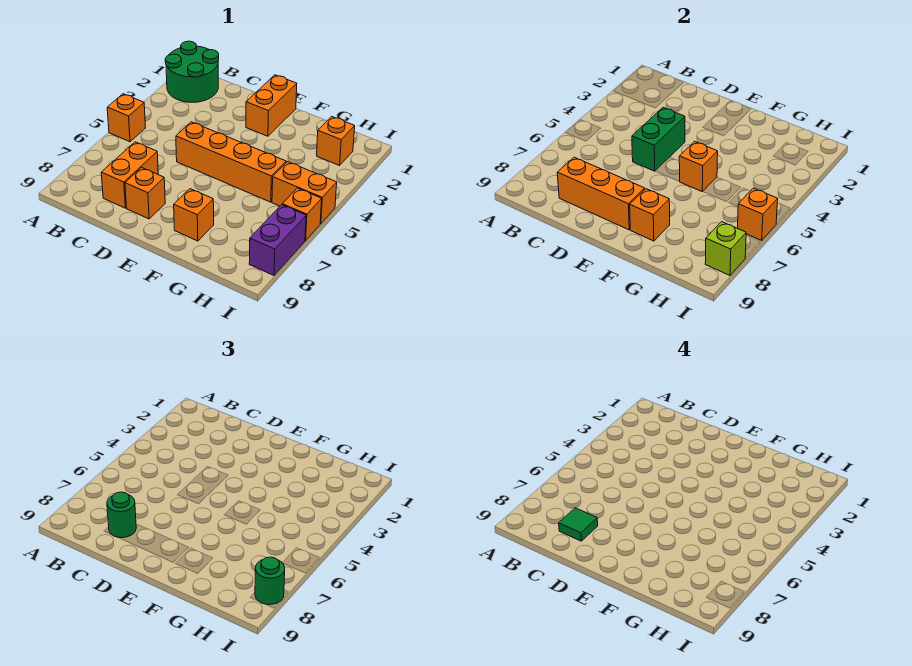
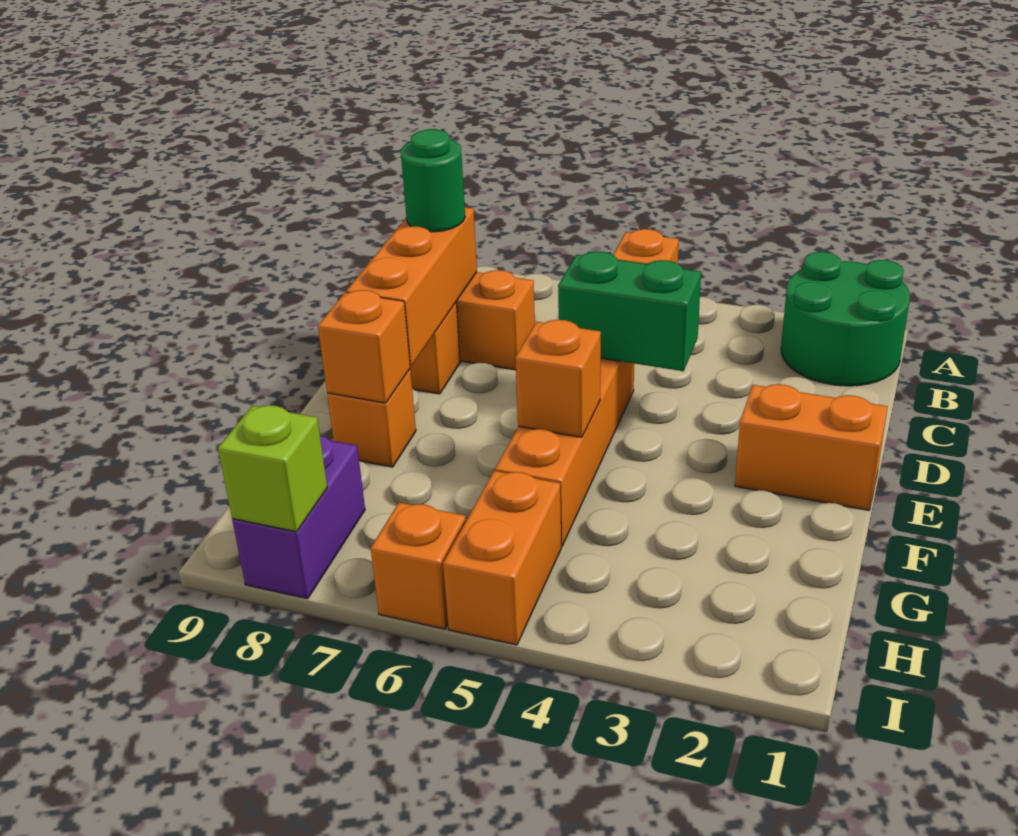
green 1x1 tile [559,508,598,541] -> none
orange 1x1 brick [317,116,355,166] -> none
orange 1x1 brick [738,188,778,240] -> none
purple 1x2 brick [249,205,306,275] -> purple 1x2 brick turned to [232,435,365,599]
green 1x1 round brick [255,557,285,605] -> none

